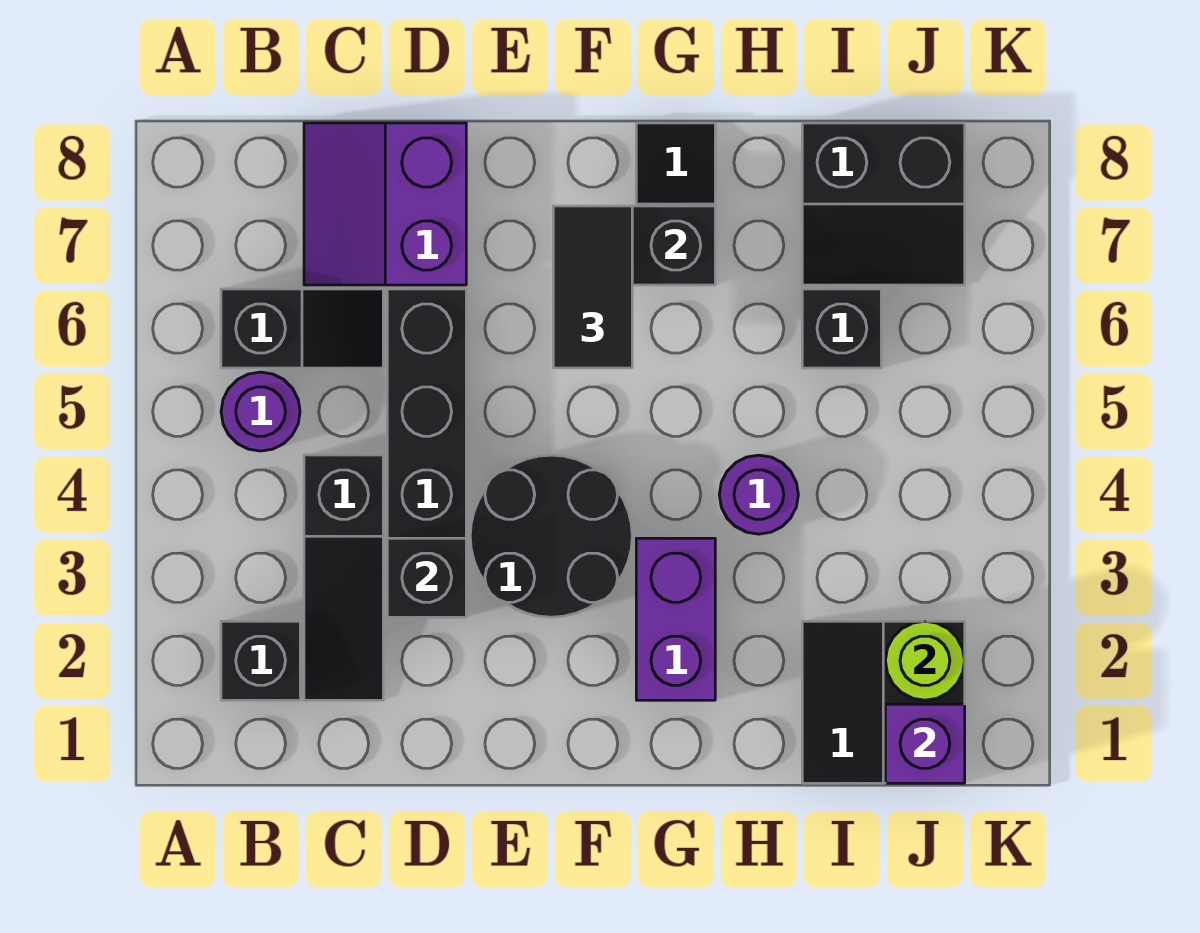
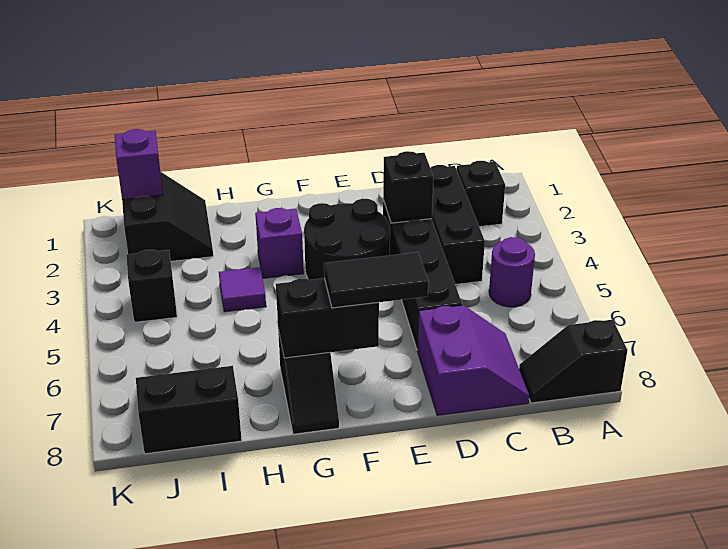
black 1x2 slope [221,289,383,368] -> black 1x2 slope moved to [519,320,628,403]
black 1x3 slope [304,455,383,700] -> black 1x3 brick [431,165,485,284]
black 1x2 tile [553,206,632,368] -> black 1x2 tile turned to [324,252,429,308]
purple 1x2 brick [636,538,715,700] -> purple 1x1 brick [255,208,304,278]
purple 1x1 round brick [719,455,798,534] -> purple 1x1 tile [219,267,266,312]
black 1x1 brick [802,289,881,368] -> black 1x1 brick moved to [126,250,177,322]
lime 1x1 round brick [885,621,965,700] -> none

